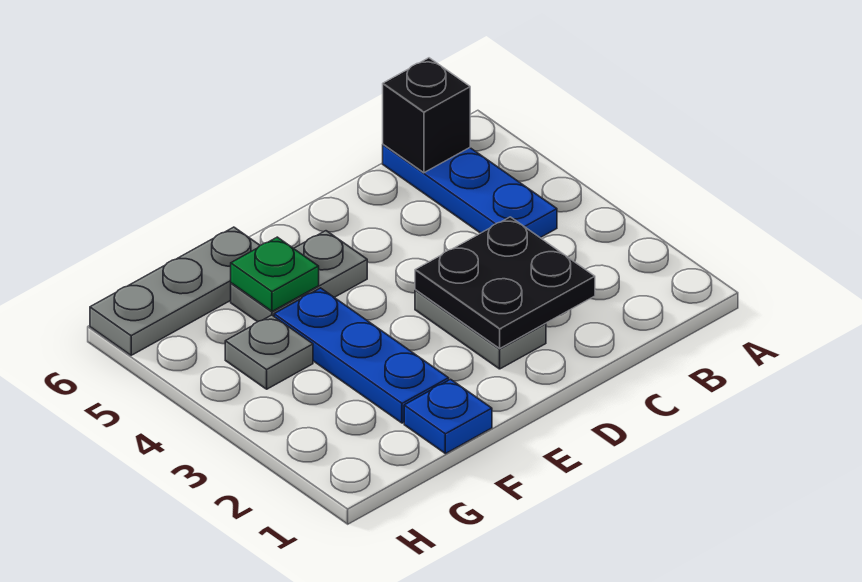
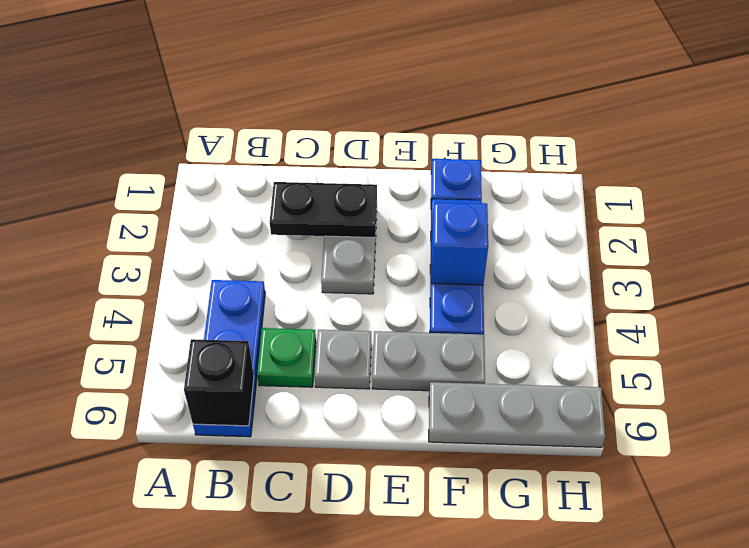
black 2x2 plate [415,217,595,348] -> black 1x2 plate [270,182,377,238]
none -> blue 1x1 brick [431,202,488,285]
green 1x1 plate [231,237,319,311] -> green 1x1 plate moved to [257,328,316,387]
grey 1x1 plate [225,315,313,389] -> grey 1x1 plate moved to [315,330,371,389]

